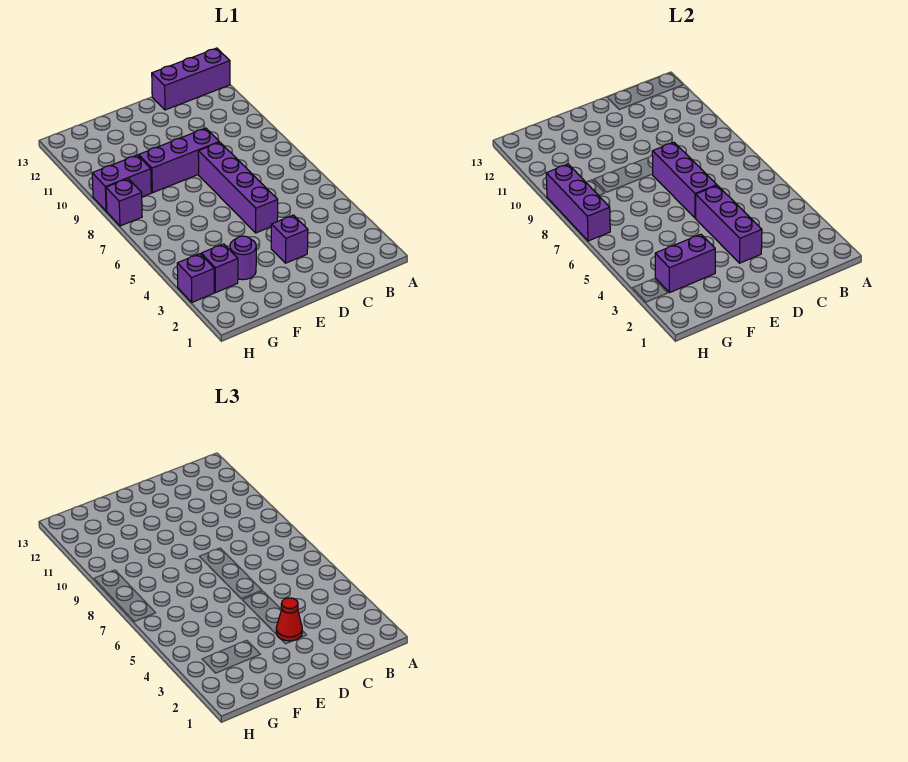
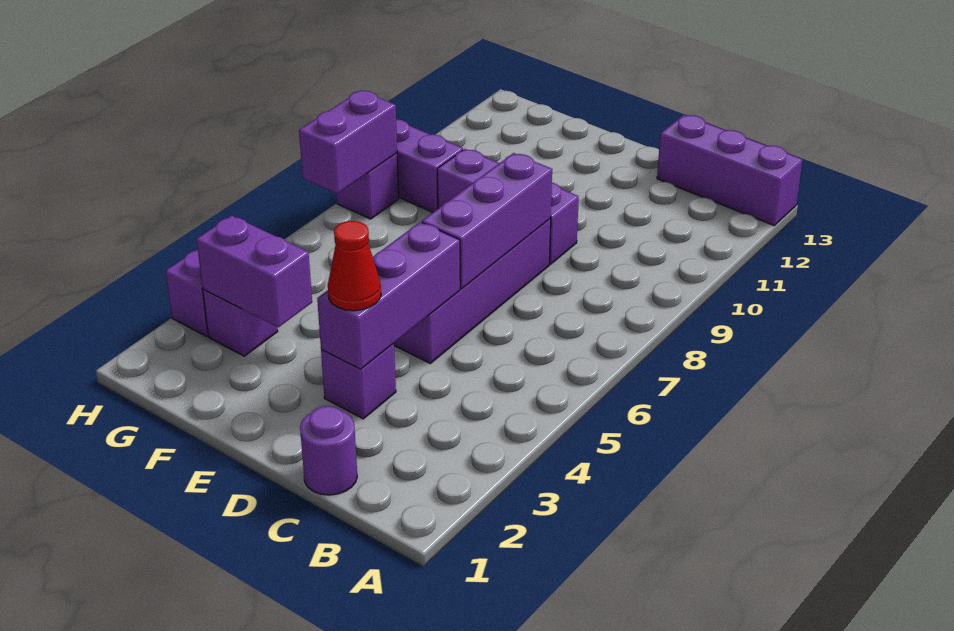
purple 1x1 round brick [230,236,256,280] -> purple 1x1 round brick moved to [300,406,357,495]
purple 1x3 brick [546,164,610,241] -> purple 1x2 brick [299,90,397,194]

